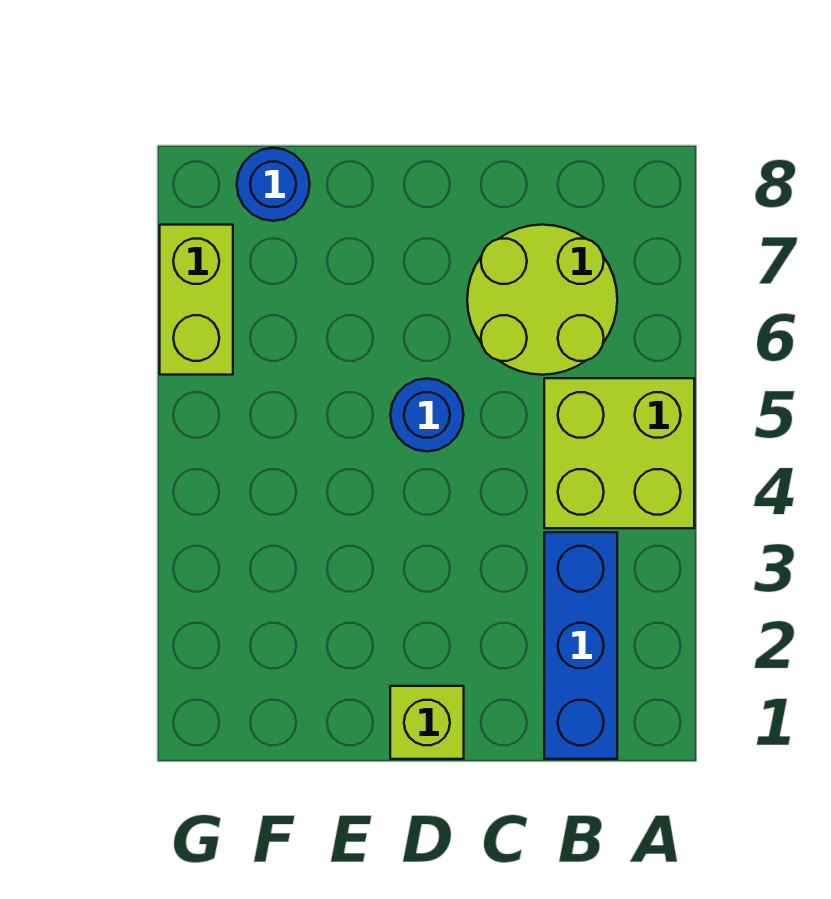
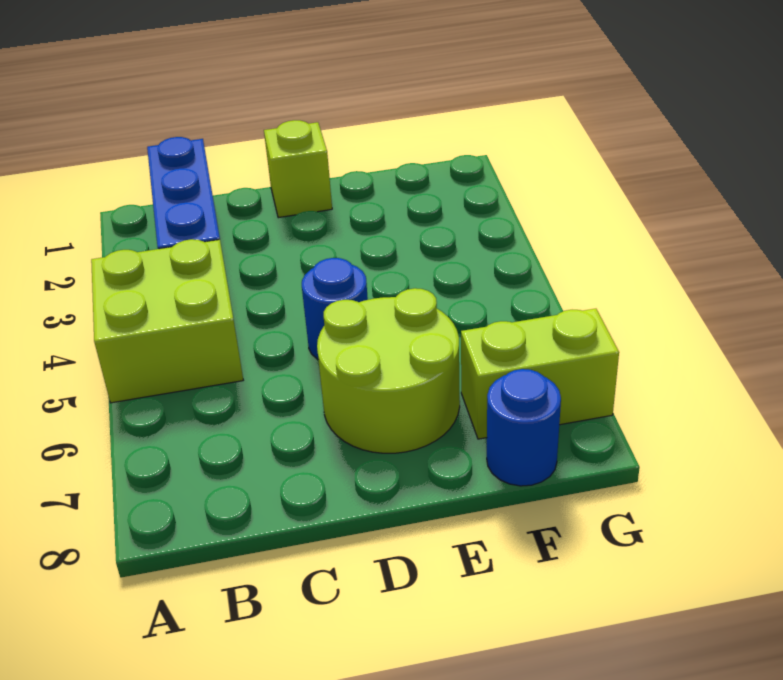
lime 2x2 round brick [467,225,617,375] -> lime 2x2 round brick moved to [317,288,460,453]
lime 1x2 brick [160,225,233,375] -> lime 1x2 brick turned to [461,309,619,439]

